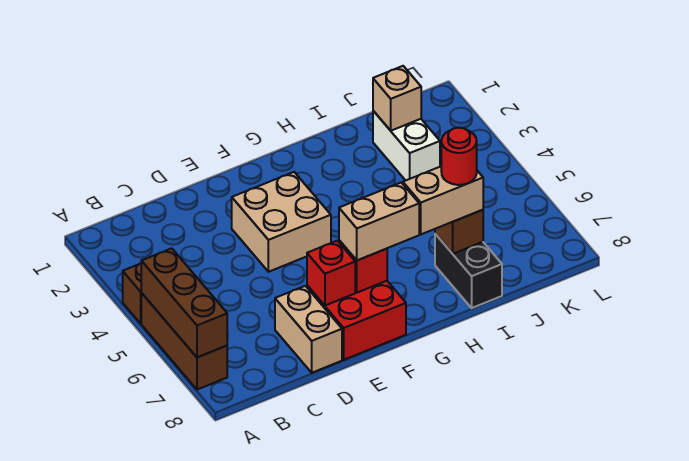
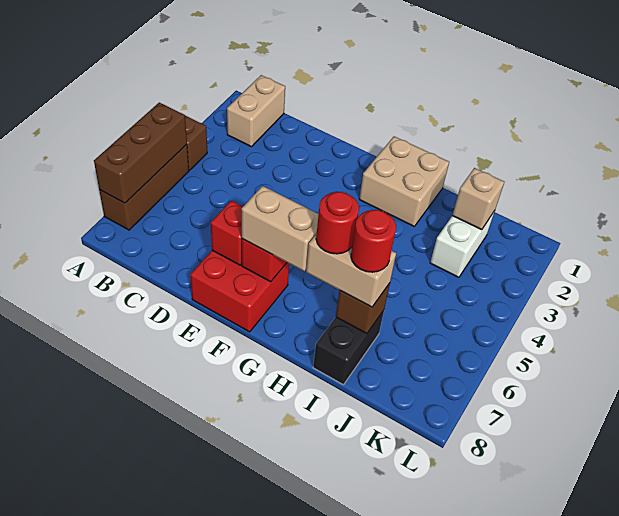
tan 1x2 brick [275,286,342,373] -> tan 1x2 brick moved to [227,75,285,147]
tan 2x2 brick [232,172,331,272] -> tan 2x2 brick moved to [359,137,449,226]
none -> red 1x1 round brick [316,192,359,254]

